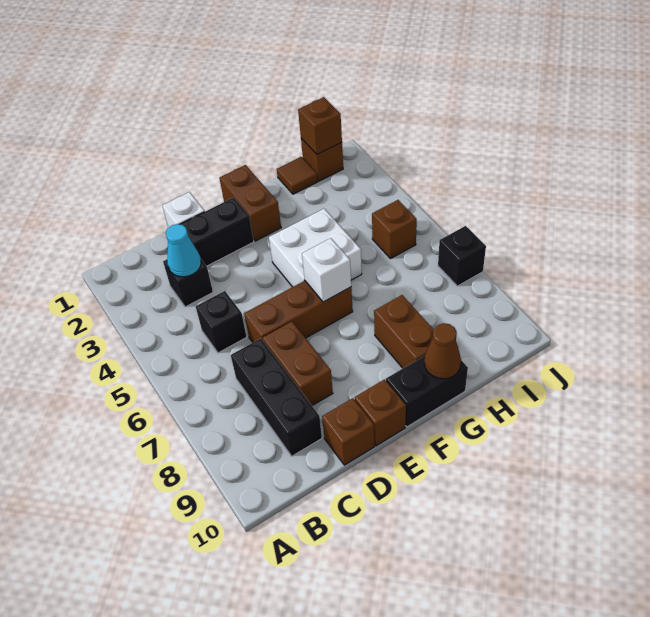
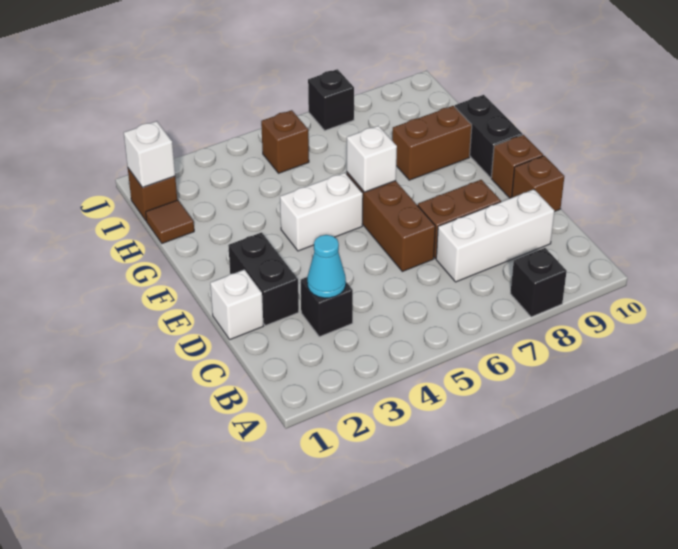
black 1x1 brick [196,291,247,353] -> black 1x1 brick moved to [510,248,567,317]
black 1x3 brick [231,338,322,456] -> white 1x3 brick [436,189,554,282]
brown 1x2 brick [219,165,281,241] -> none
white 2x2 brick [269,209,362,287] -> white 1x2 brick [280,173,363,251]
brown 1x1 cone [424,323,461,379] -> none
brown 1x1 brick [298,97,342,154] -> white 1x1 brick [124,121,175,188]

